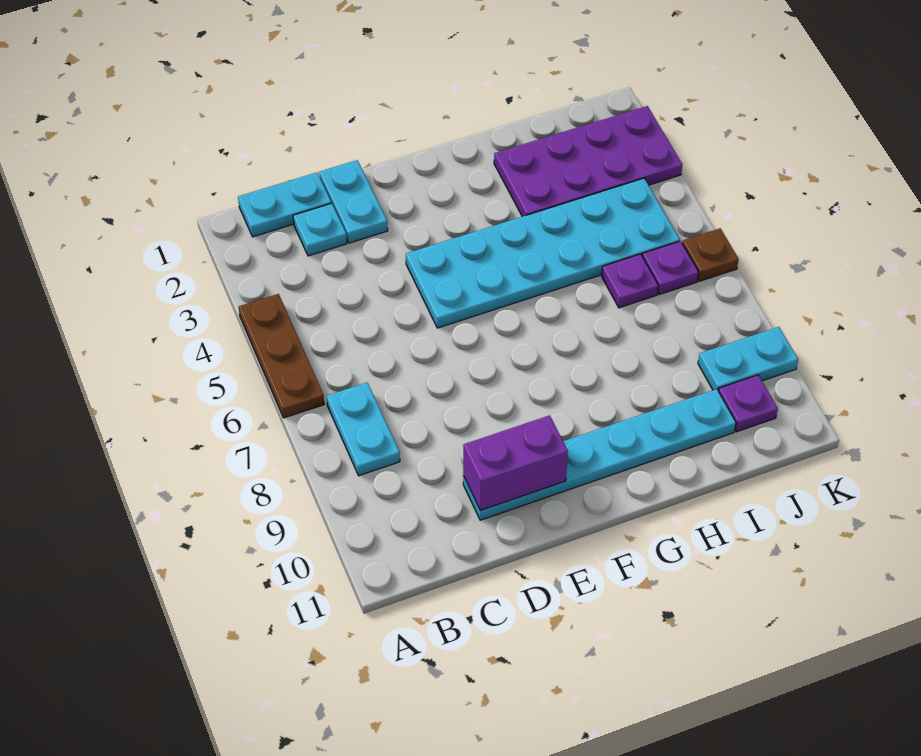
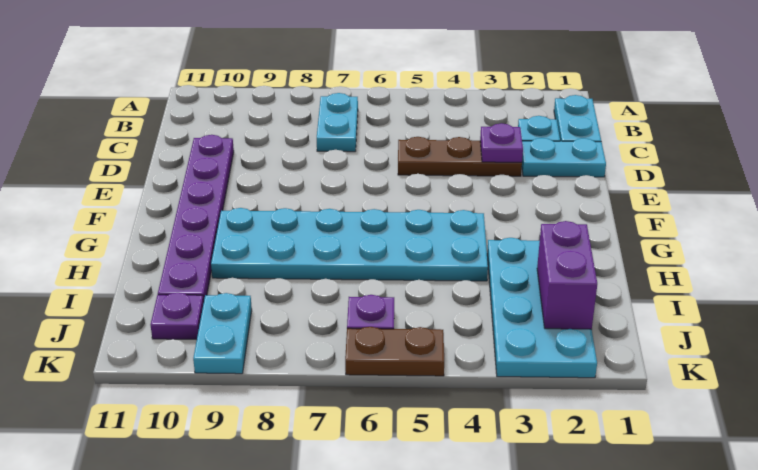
brown 1x3 plate [239,294,324,418] -> brown 1x3 plate moved to [398,137,522,176]
cyan 1x2 plate [327,383,400,476] -> cyan 1x2 plate turned to [317,93,358,152]
cyan 1x6 plate [463,389,736,520] -> purple 1x6 plate [158,135,234,301]
purple 1x2 brick [463,415,568,511] -> purple 1x2 brick moved to [537,221,597,329]
cyan 2x6 plate [406,178,680,328] -> cyan 2x6 plate turned to [211,208,488,281]
purple 2x4 plate [494,106,682,217] -> cyan 2x4 plate [487,238,597,378]
purple 1x1 plate [602,254,658,308] -> purple 1x1 plate moved to [480,123,523,162]
brown 1x1 plate [682,228,739,281] -> brown 1x2 plate [345,327,444,376]

